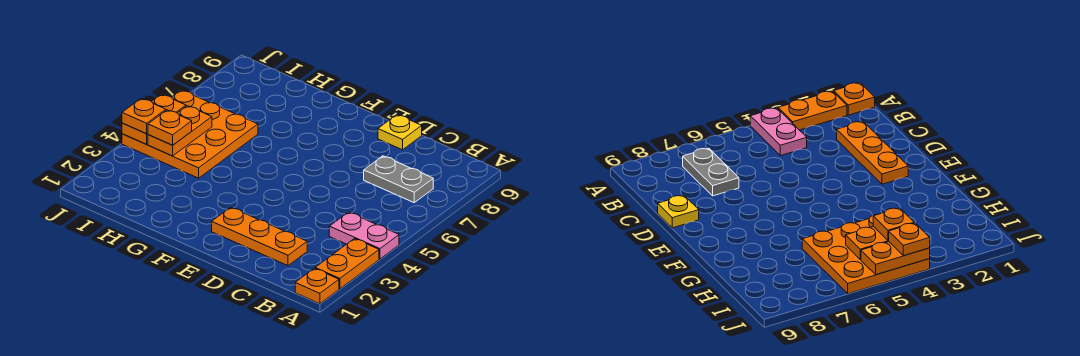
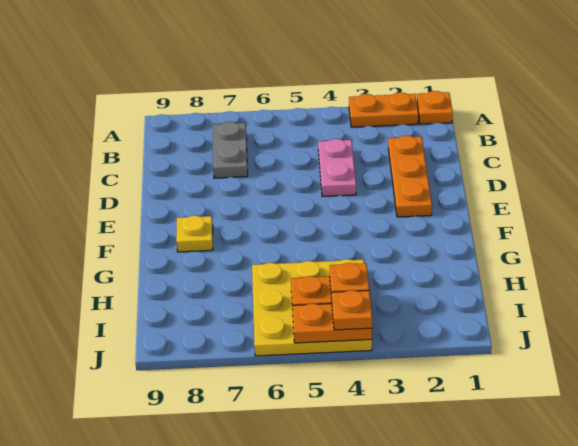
pink 1x2 plate [329,212,399,259] -> pink 1x2 plate moved to [318,139,356,197]
yellow 1x1 plate [378,115,422,150] -> yellow 1x1 plate moved to [176,216,213,252]
orange 3x3 plate [122,90,258,178] -> yellow 3x3 plate [252,259,372,356]

